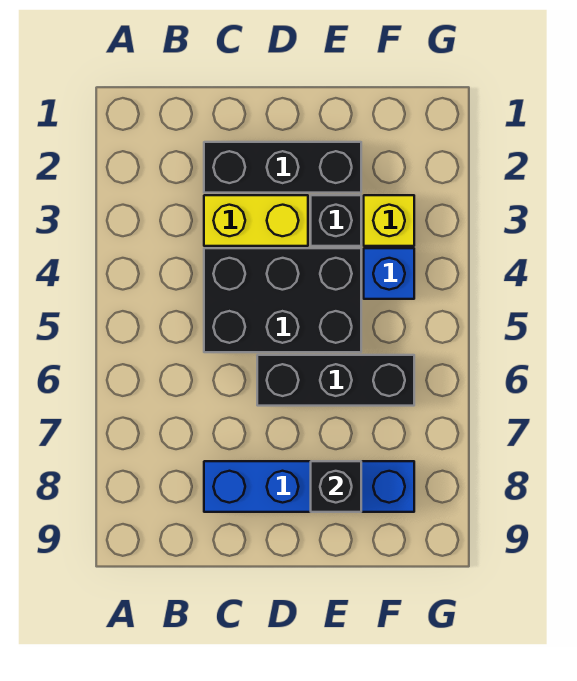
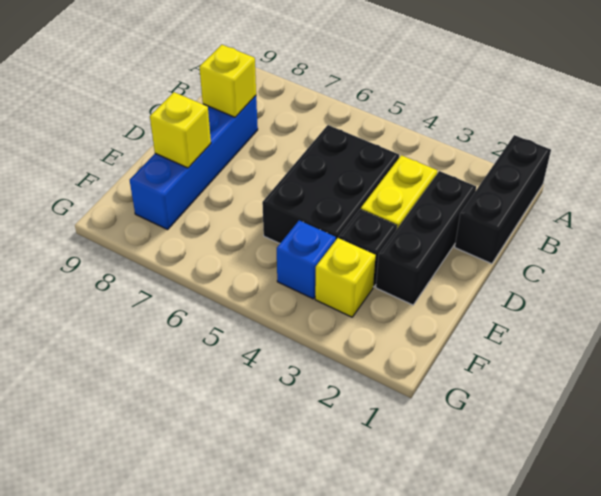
none -> yellow 1x1 brick [199,45,256,117]
black 1x3 brick [257,355,414,406] -> black 1x3 brick moved to [455,135,551,264]
black 1x1 brick [311,461,361,512] -> yellow 1x1 brick [150,92,211,168]

